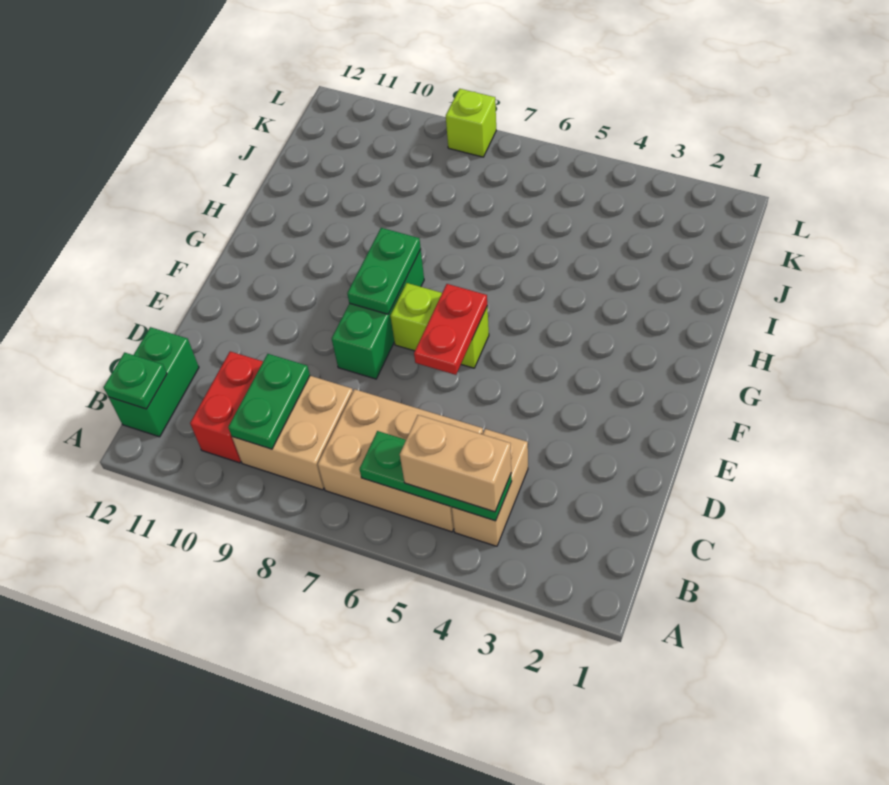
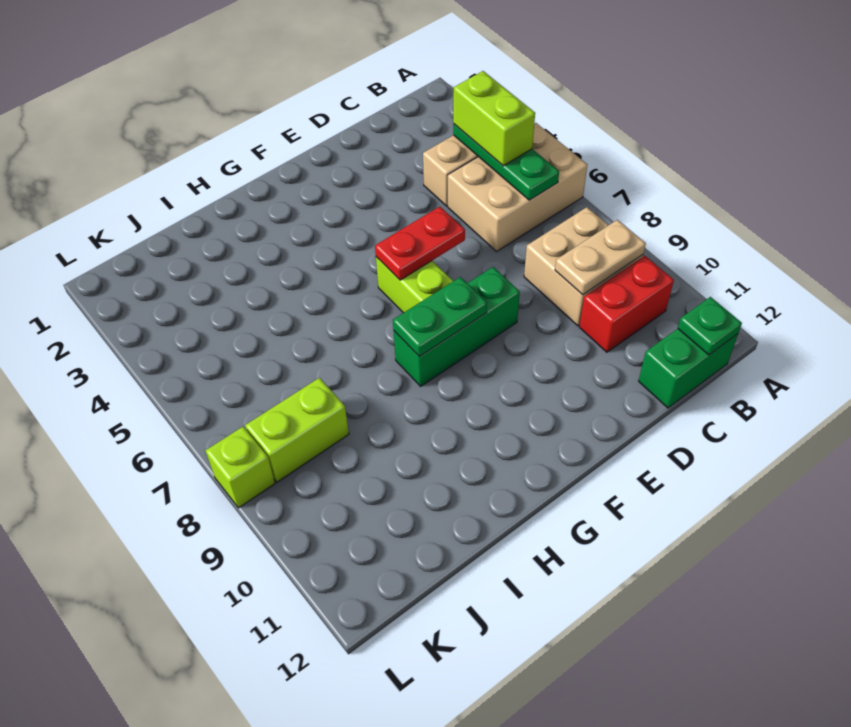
tan 1x2 brick [400,415,511,512] -> lime 1x2 brick [453,71,535,166]
tan 2x3 brick [318,389,483,532] -> tan 2x3 brick turned to [448,123,587,252]
green 1x2 plate [228,354,310,449] -> tan 1x2 plate [555,220,646,295]
none -> lime 1x2 brick [245,378,349,482]

